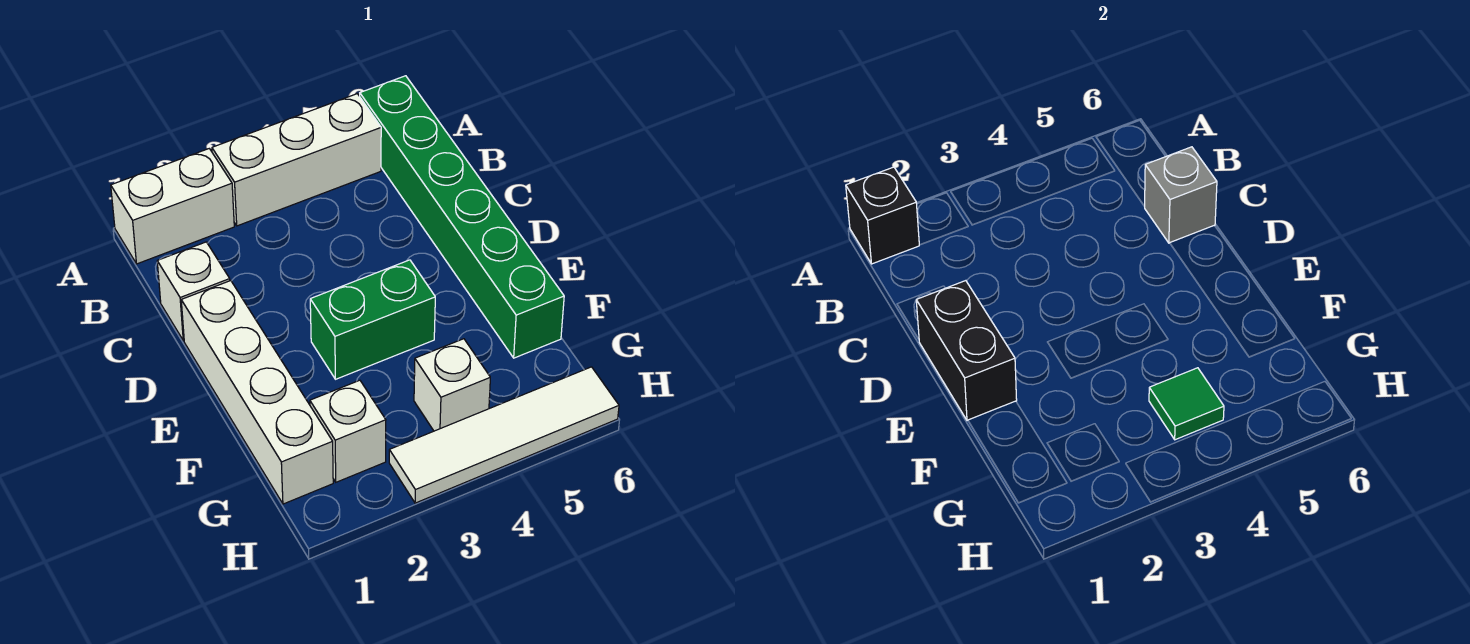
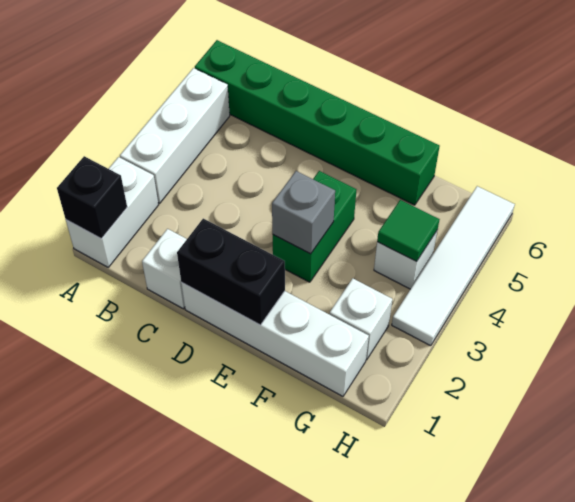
grey 1x1 brick [1145,147,1217,243] -> grey 1x1 brick moved to [272,171,335,254]

